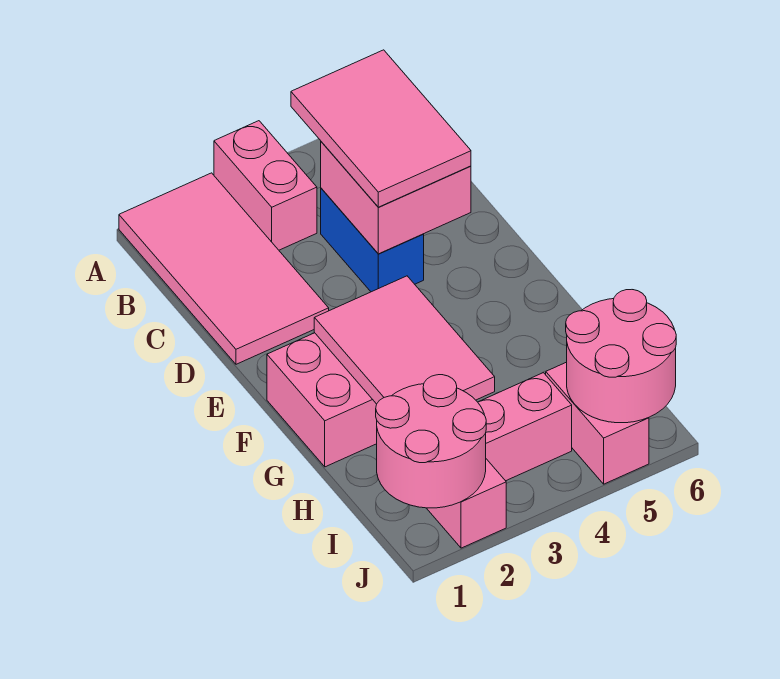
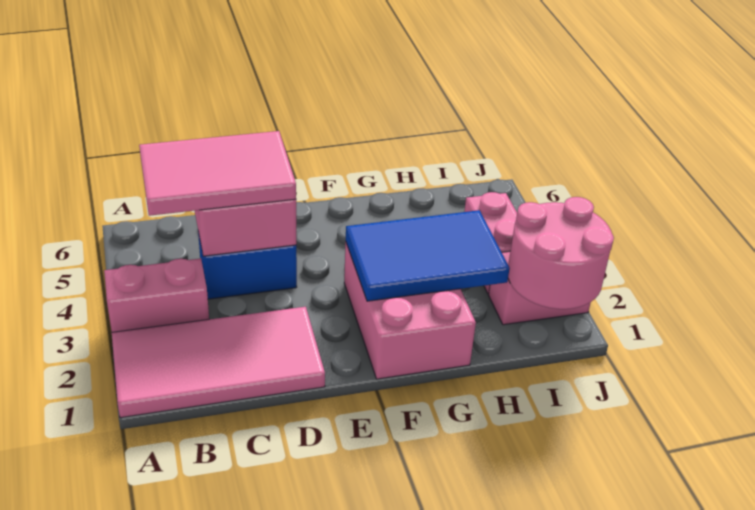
pink 2x3 tile [314,276,495,404] -> blue 2x3 tile [346,210,510,301]
pink 1x2 brick [546,362,649,484] -> none
pink 2x2 round brick [566,290,676,423] -> none

